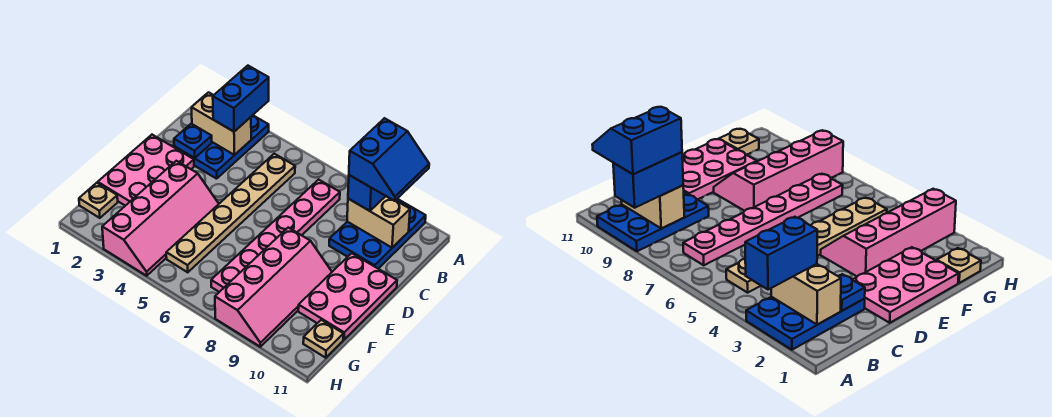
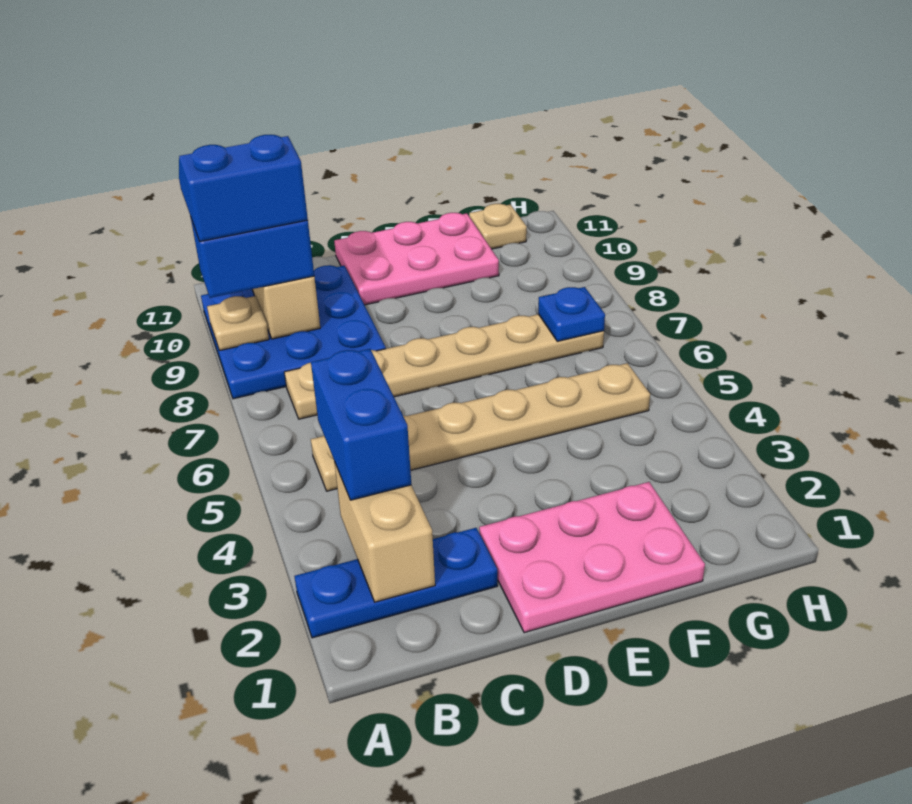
blue 2x3 plate [174,115,269,179] -> blue 1x3 plate [294,528,498,638]
blue 1x2 brick [213,66,269,132] -> blue 1x2 brick turned to [311,349,411,500]
blue 2x3 plate [329,199,426,269] -> blue 3x3 plate [201,265,386,399]
pink 1x6 plate [211,180,340,292] -> tan 1x6 plate [284,314,604,419]
blue 1x1 plate [174,124,212,158] -> blue 1x1 plate moved to [538,287,605,341]
pink 2x4 slope [102,161,219,276] -> none
pink 2x4 slope [215,228,332,347] -> none
tan 1x1 plate [79,183,118,218] -> tan 1x1 plate moved to [207,296,269,351]

